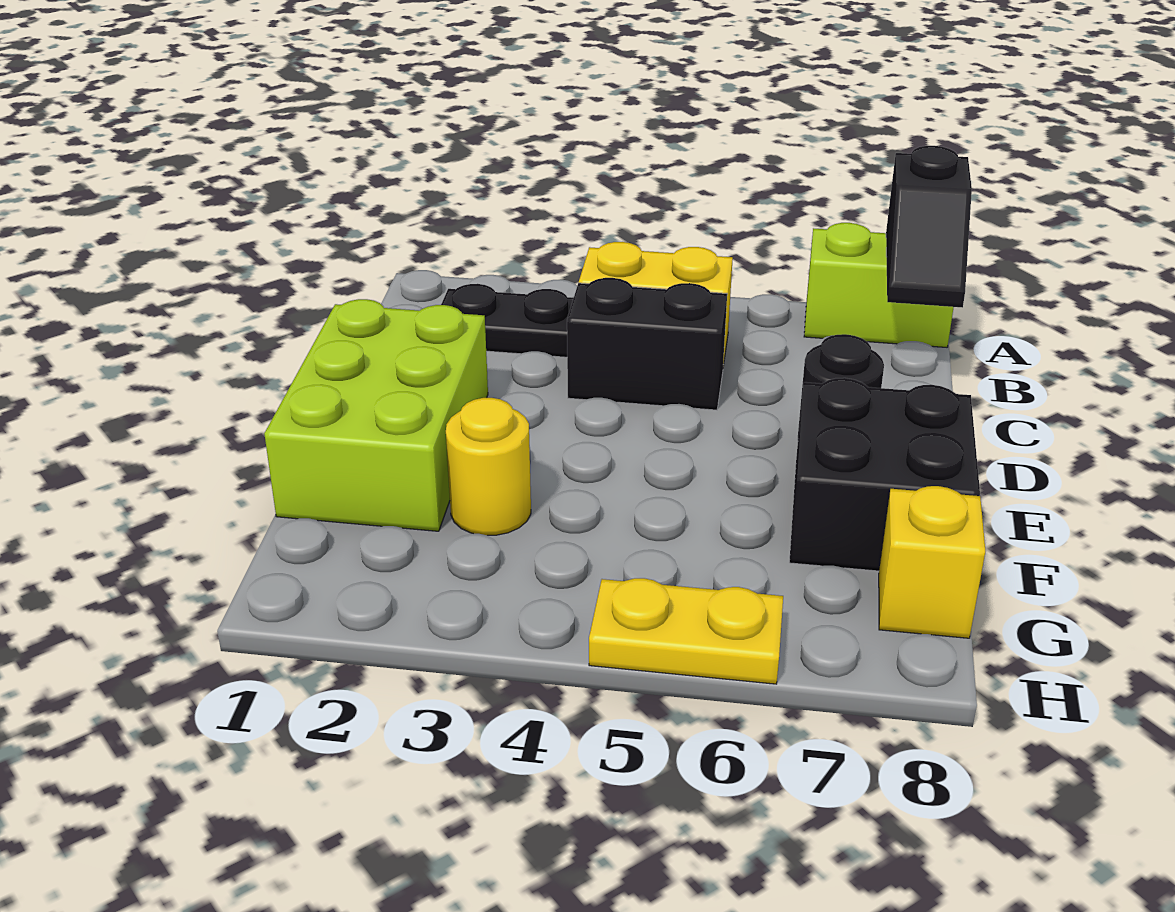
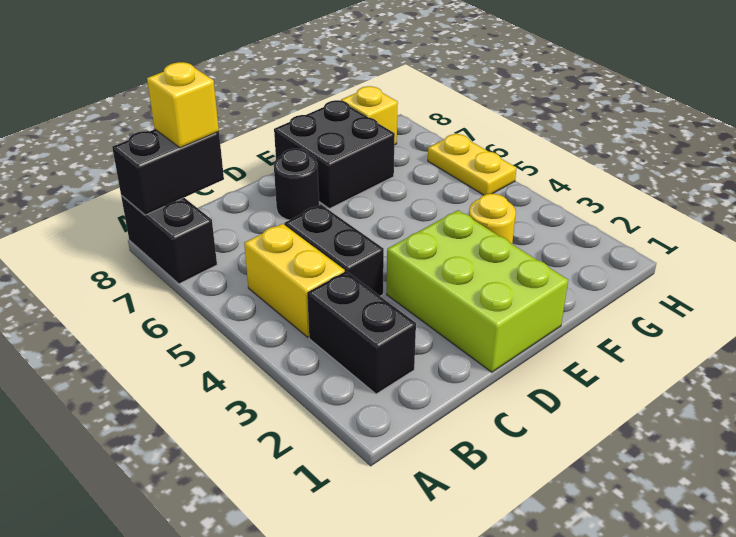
lime 1x2 brick [804,223,954,347] -> black 1x2 brick [121,196,217,284]
black 1x2 slope [886,146,972,308] -> black 1x2 brick [112,130,224,215]
black 1x2 plate [441,284,574,357] -> black 1x2 brick [307,271,416,394]
none -> yellow 1x1 brick [147,62,219,148]
lime 2x3 brick [264,299,488,531] -> lime 2x3 brick turned to [387,210,568,372]

